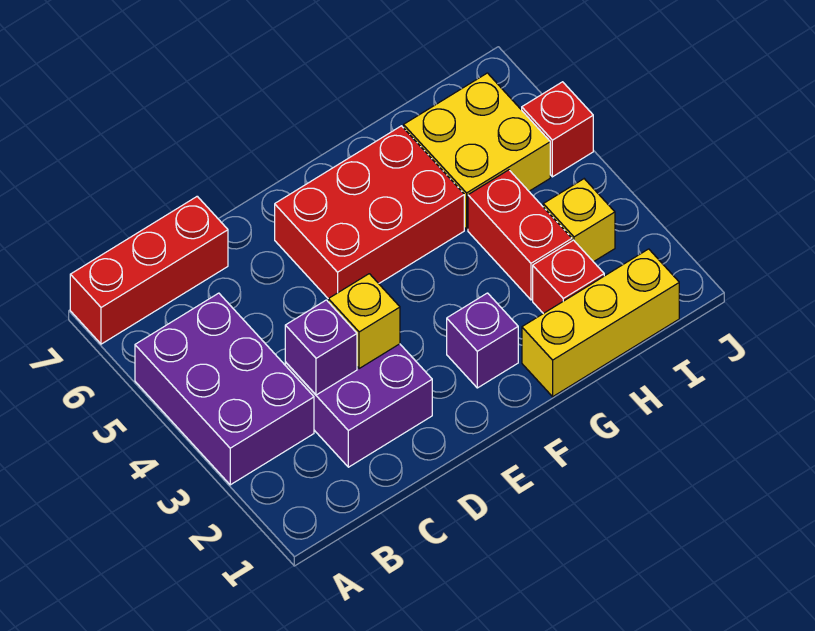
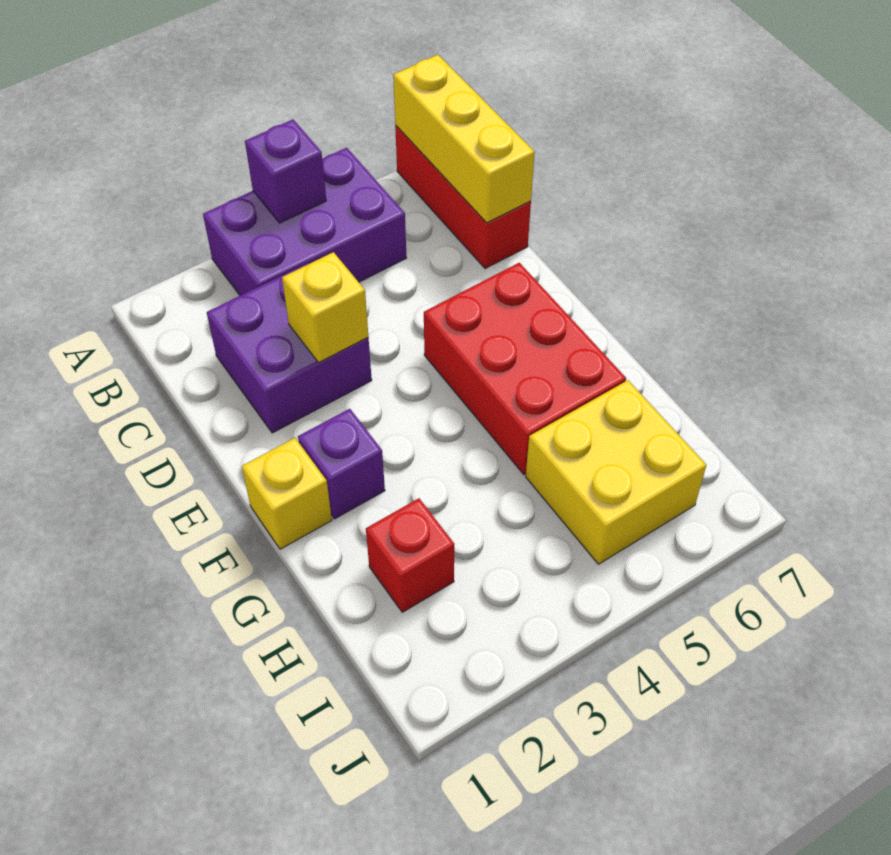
purple 1x1 brick [285,300,357,395] -> purple 1x1 brick moved to [245,120,326,223]
yellow 1x3 brick [522,249,679,397] -> yellow 1x3 brick moved to [393,55,535,223]
red 1x2 brick [468,170,572,300] -> none
yellow 1x1 brick [543,179,615,262] -> yellow 1x1 brick moved to [242,438,332,549]
red 1x1 brick [522,82,593,177] -> none

